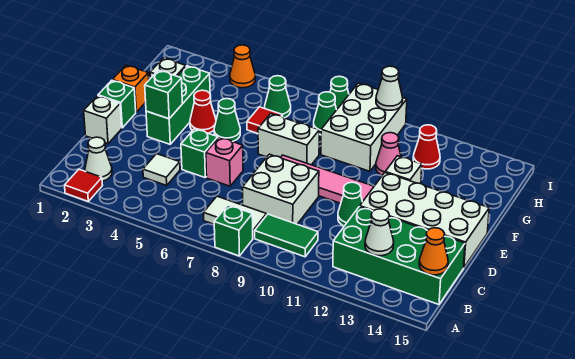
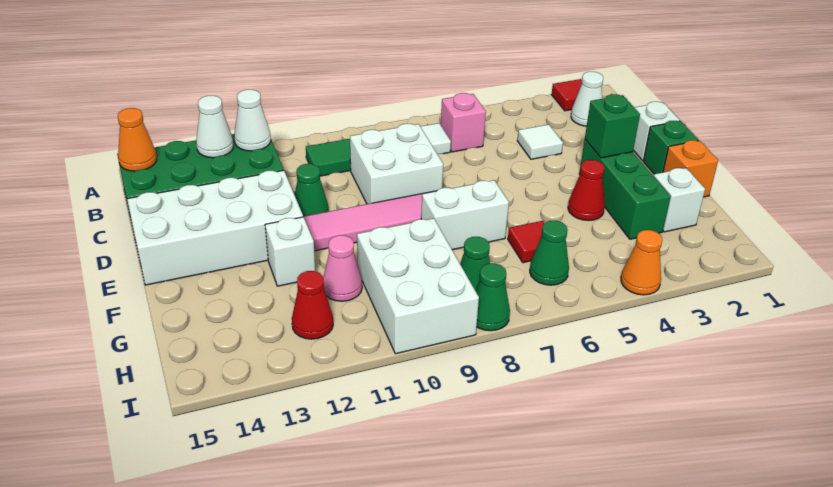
green 1x1 brick [214,205,253,256] -> none
green 1x1 brick [181,129,218,177] -> none
pink 1x1 brick [206,137,243,186] -> pink 1x1 brick moved to [441,93,486,152]
green 1x1 cone [214,99,240,142] -> none
white 1x1 cone [376,66,403,110] -> white 1x1 cone moved to [234,90,271,151]

